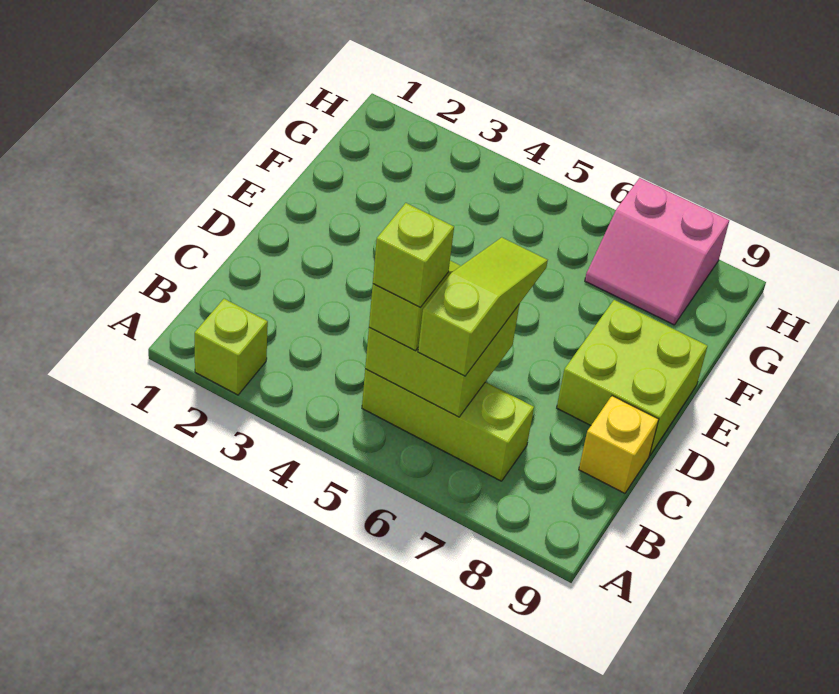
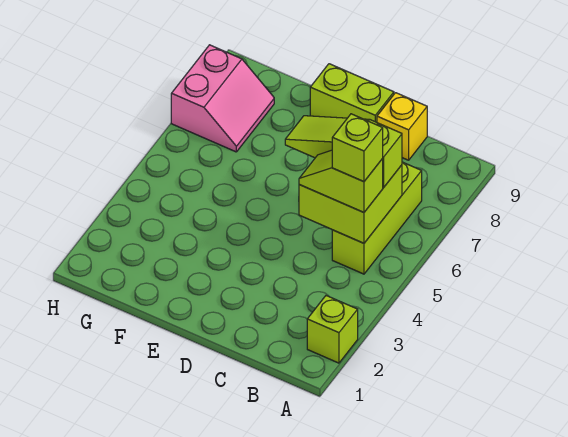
lime 2x2 brick [557,300,707,456] -> lime 1x2 brick [310,64,394,122]

